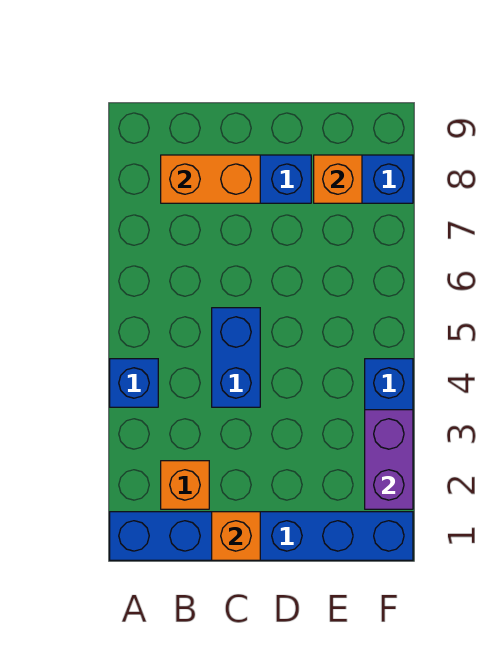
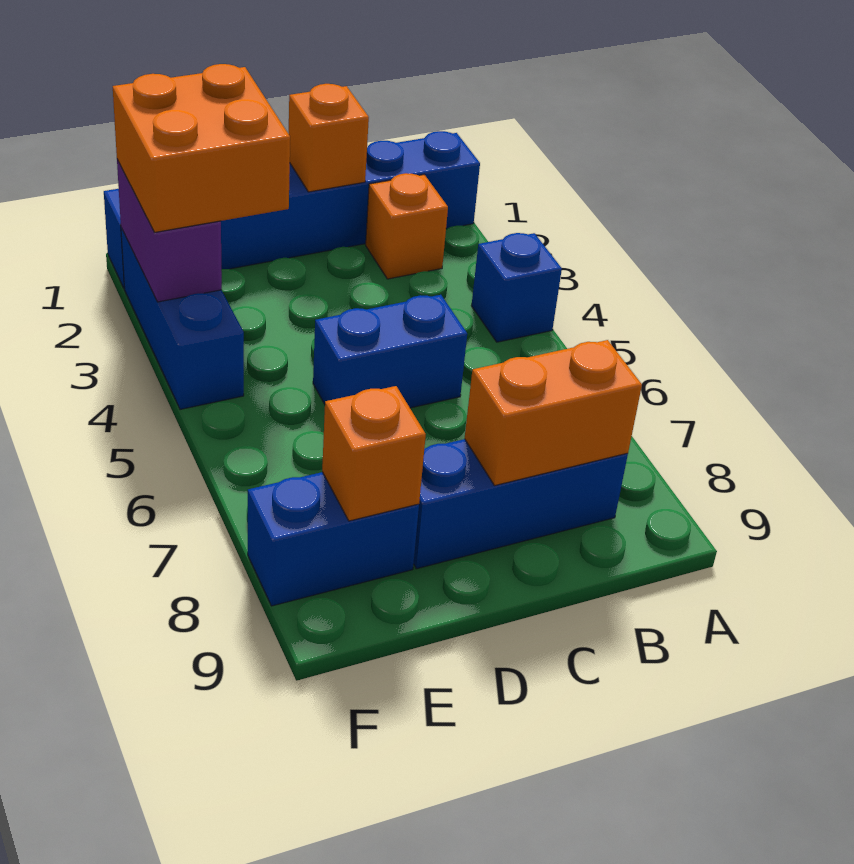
blue 1x2 brick [212,308,260,407] -> blue 1x2 brick turned to [313,295,467,408]
none -> orange 2x2 brick [113,64,290,233]

